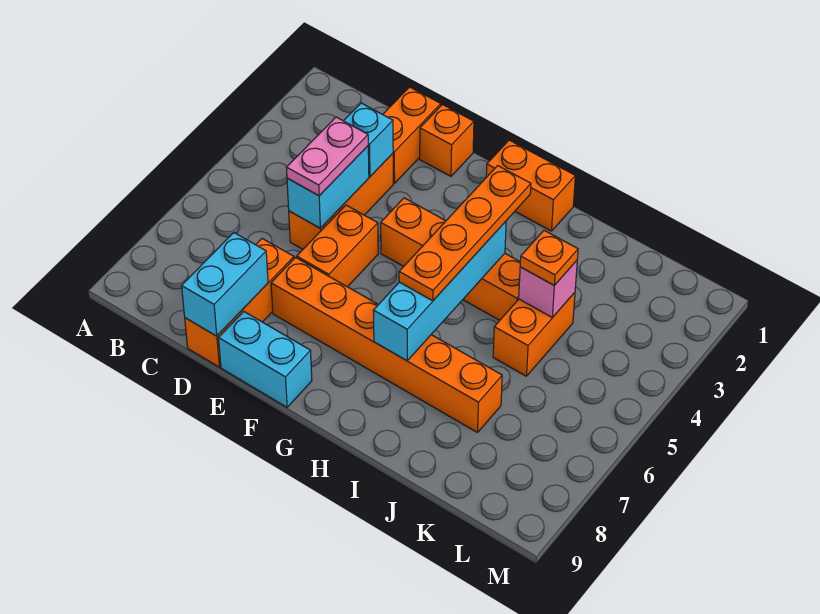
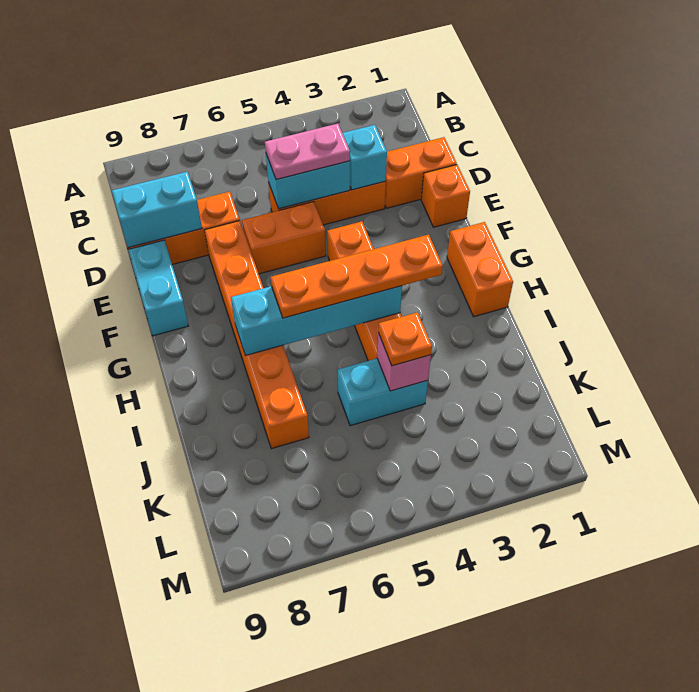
orange 1x2 brick [493,293,575,376] -> cyan 1x2 brick [338,358,428,426]

